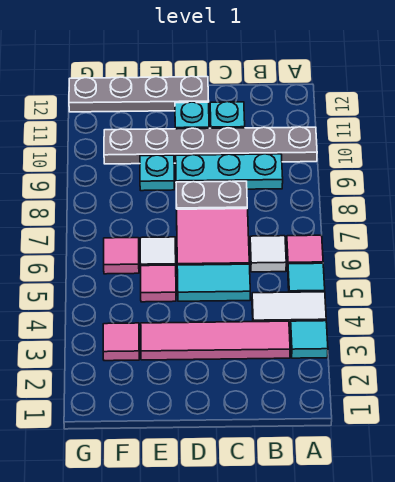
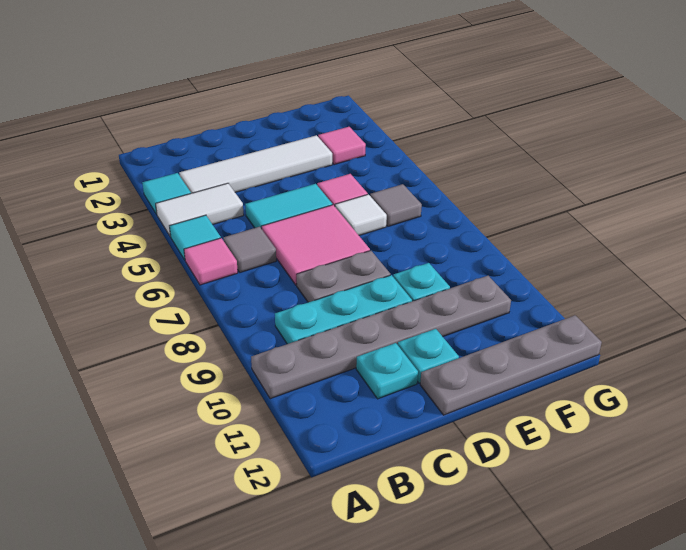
pink 1x4 tile [141,321,290,360] -> white 1x4 tile [179,135,332,193]
white 1x1 tile [250,236,286,272] -> grey 1x1 tile [223,227,276,273]
pink 1x1 tile [104,238,139,274] -> grey 1x1 tile [370,184,422,226]

